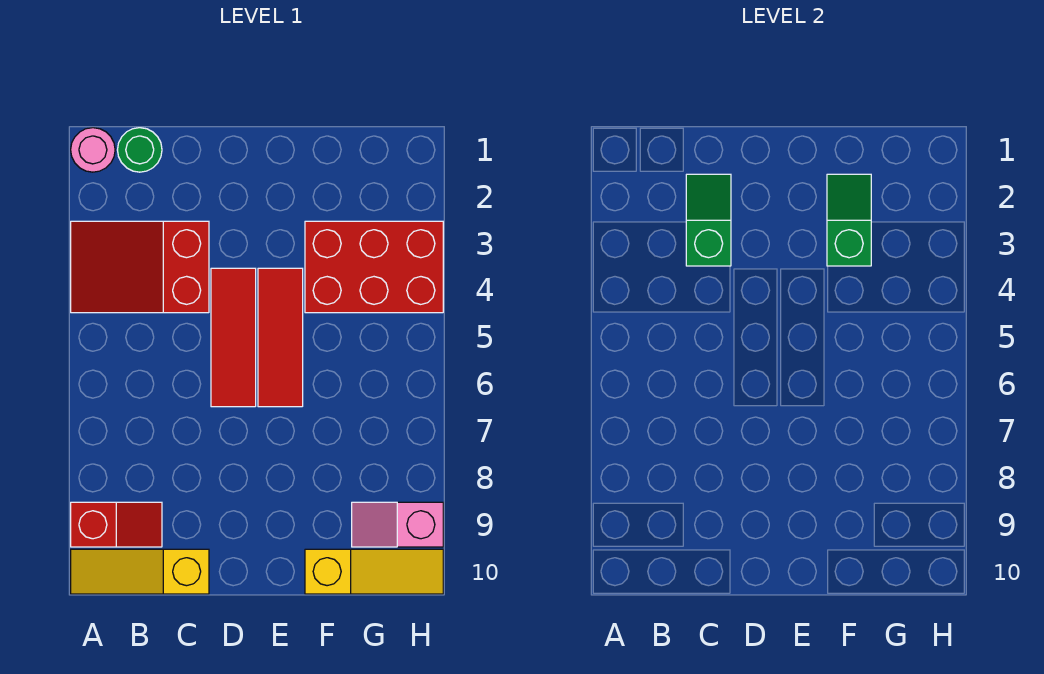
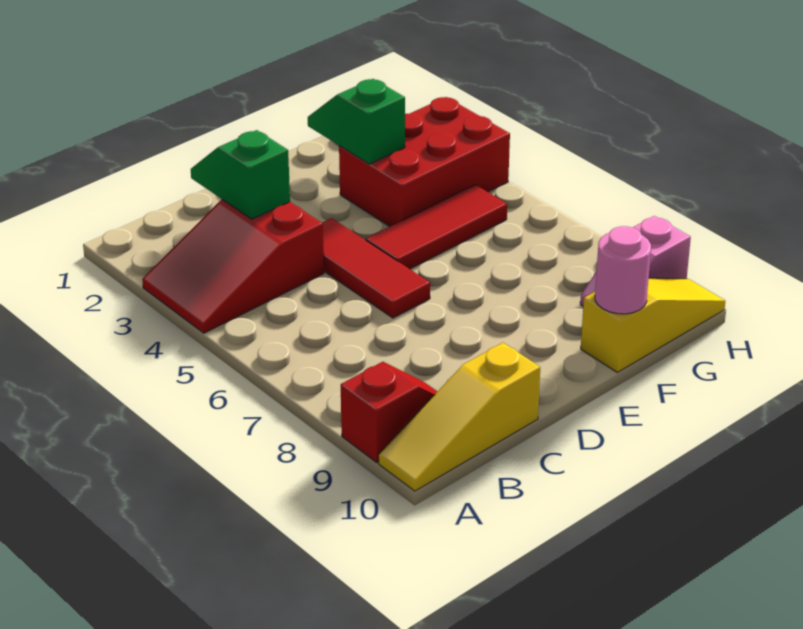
pink 1x1 round brick [71,128,115,172] -> pink 1x1 round brick moved to [595,226,651,314]
green 1x1 round brick [118,128,162,172] -> none
red 1x3 tile [258,268,303,407] -> red 1x3 tile turned to [366,185,507,269]

